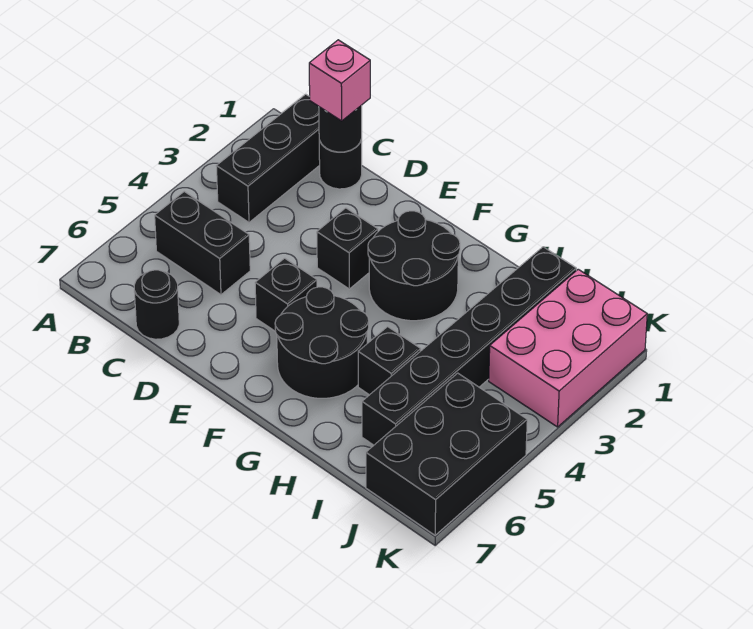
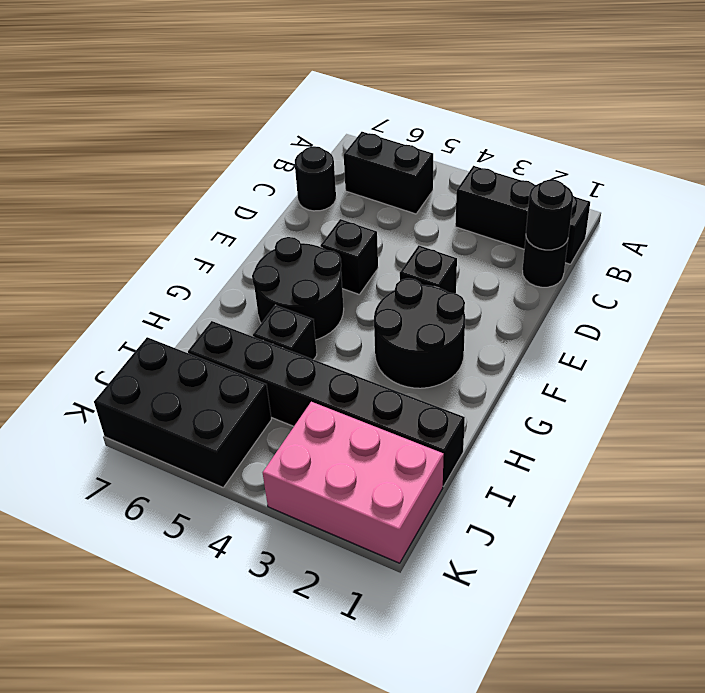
black 1x2 brick [155,192,250,295] -> black 1x2 brick turned to [344,132,433,214]
pink 1x1 brick [309,40,370,121] -> none

